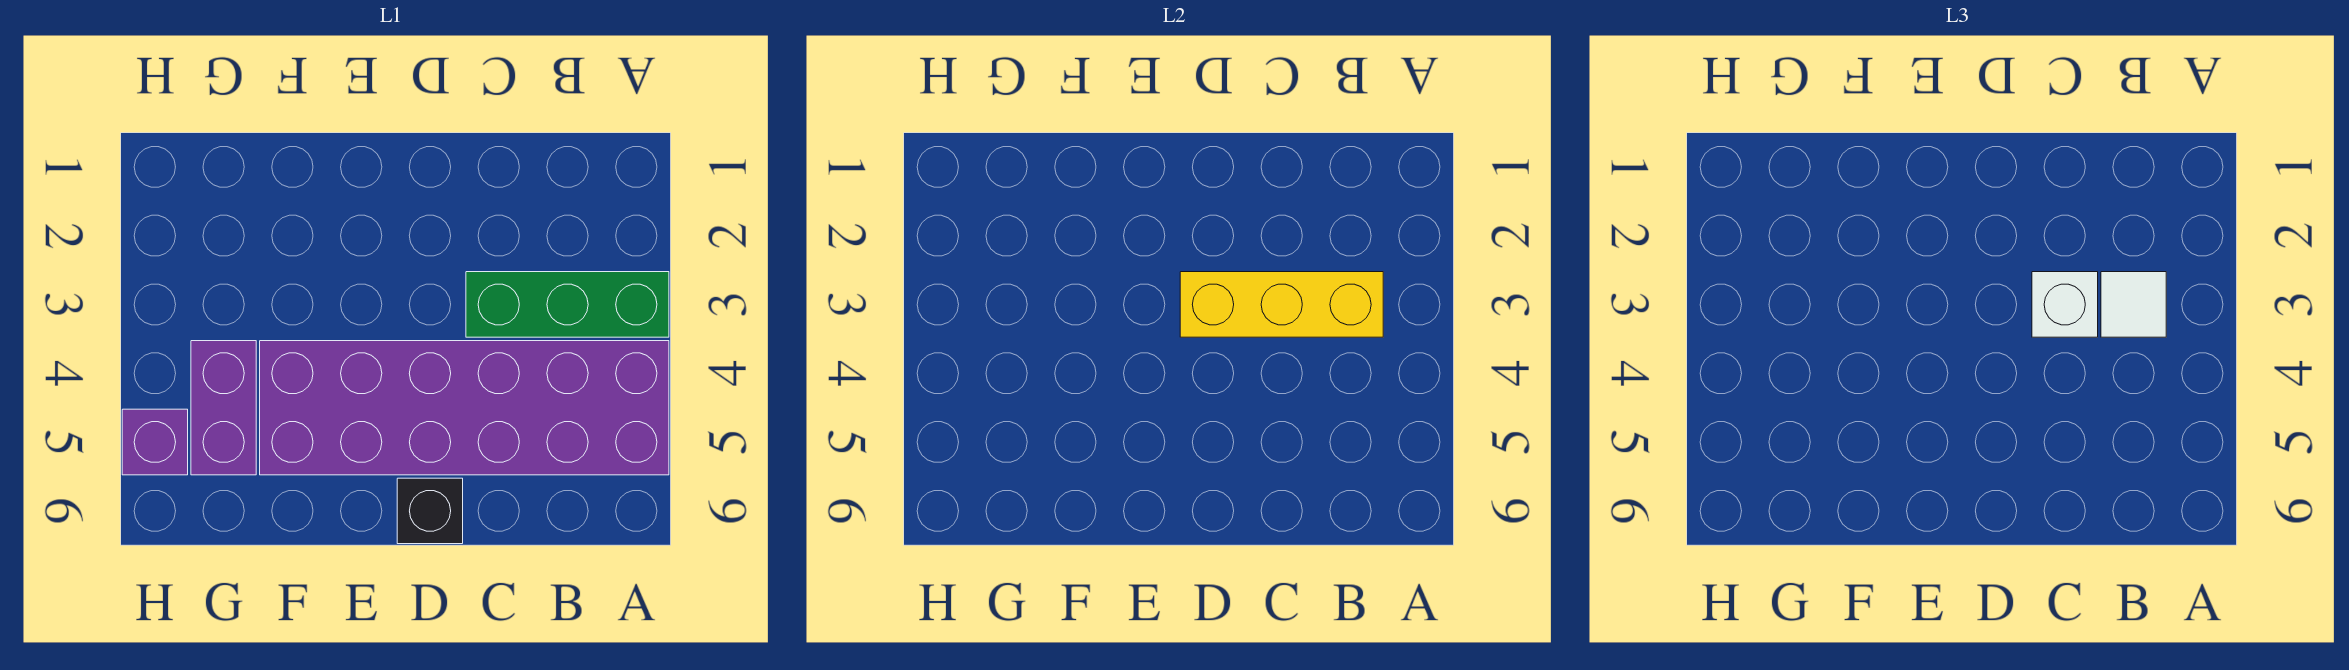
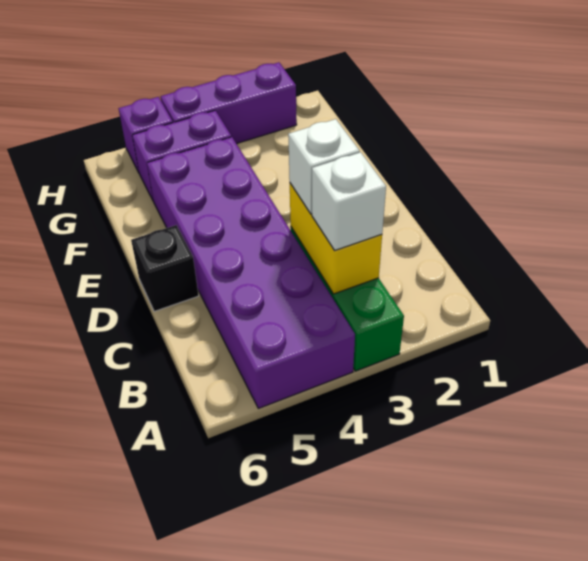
yellow 1x3 brick [1180,272,1383,337] -> yellow 1x2 brick [290,183,382,294]
white 1x1 tile [2101,272,2166,337] -> white 1x1 brick [312,152,386,250]
none -> purple 1x3 brick [161,62,297,144]

